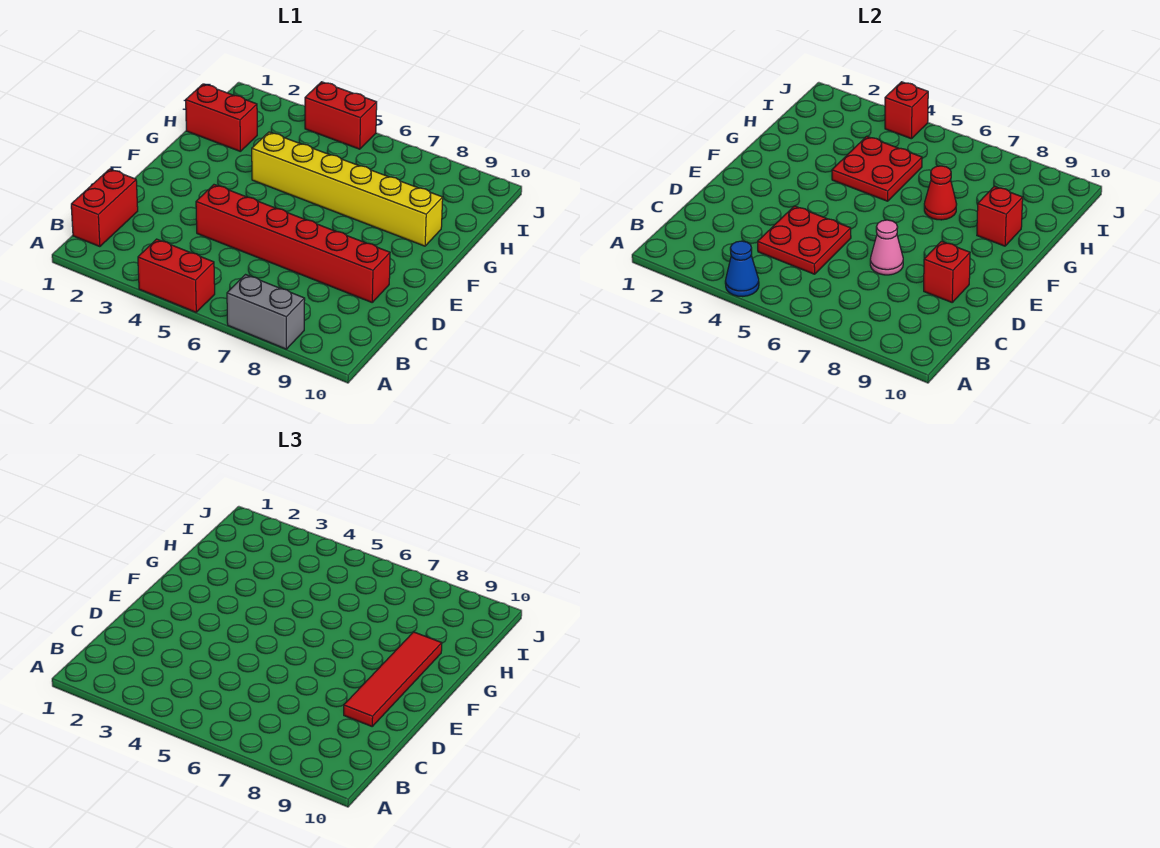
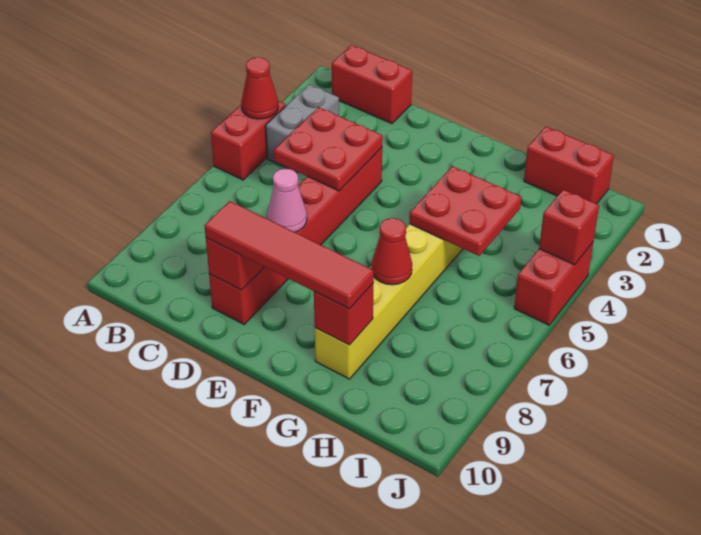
blue 1x1 cone [725,241,759,297] -> red 1x1 cone [241,57,278,119]
grey 1x2 brick [227,275,305,349] -> grey 1x2 brick moved to [266,84,339,173]
red 1x2 brick [186,84,257,151] -> red 1x2 brick turned to [524,127,614,204]

